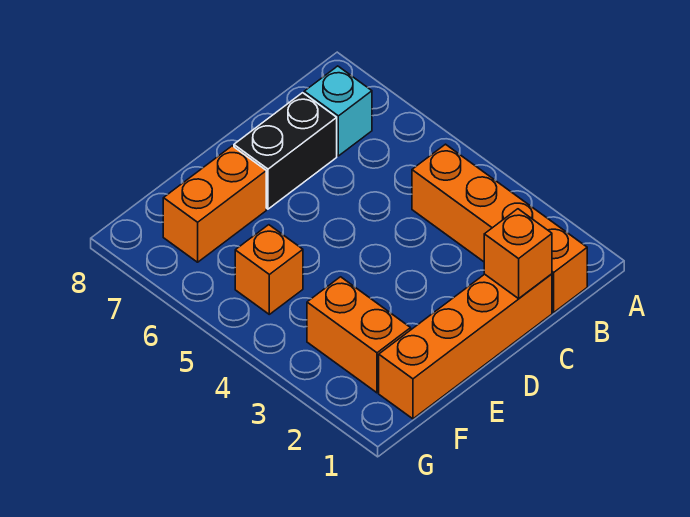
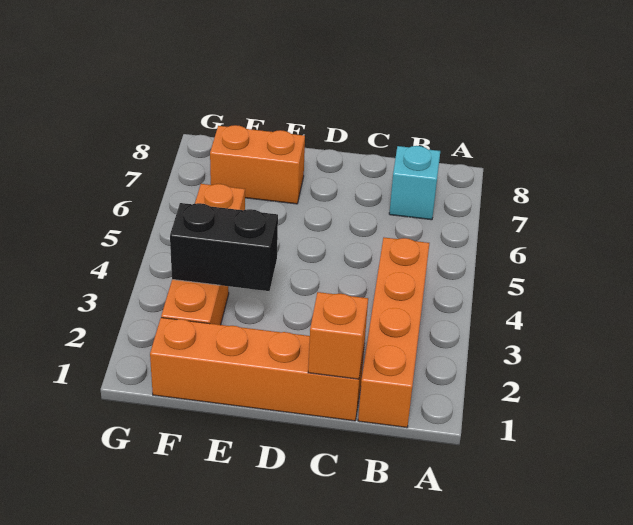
black 1x2 brick [234,93,337,209] -> black 1x2 brick moved to [170,203,278,291]

